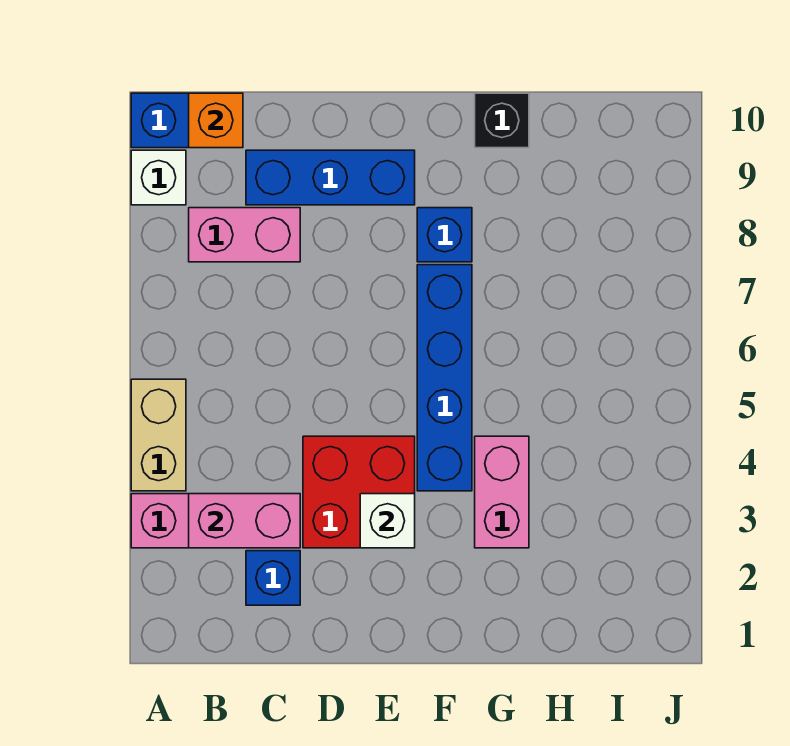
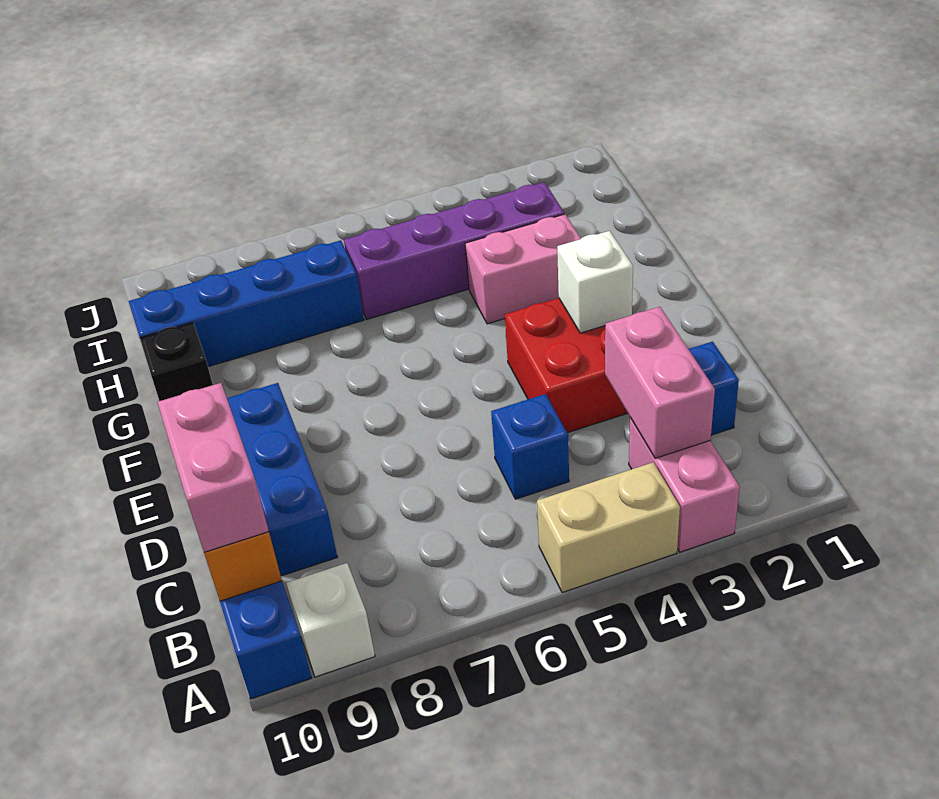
pink 1x2 brick [189,208,300,262] -> pink 1x2 brick moved to [157,383,269,552]
blue 1x4 brick [417,265,472,491] -> blue 1x4 brick moved to [129,240,364,367]
blue 1x1 brick [417,208,472,262] -> blue 1x1 brick moved to [491,394,569,499]
none -> purple 1x4 brick [344,182,564,319]

